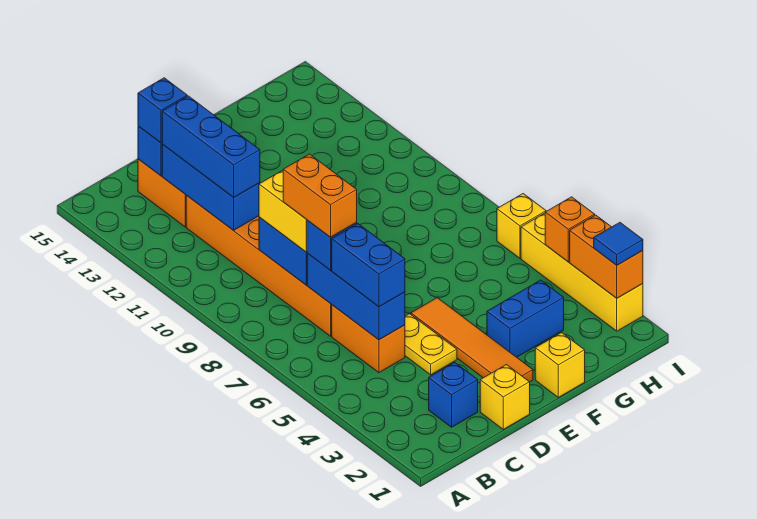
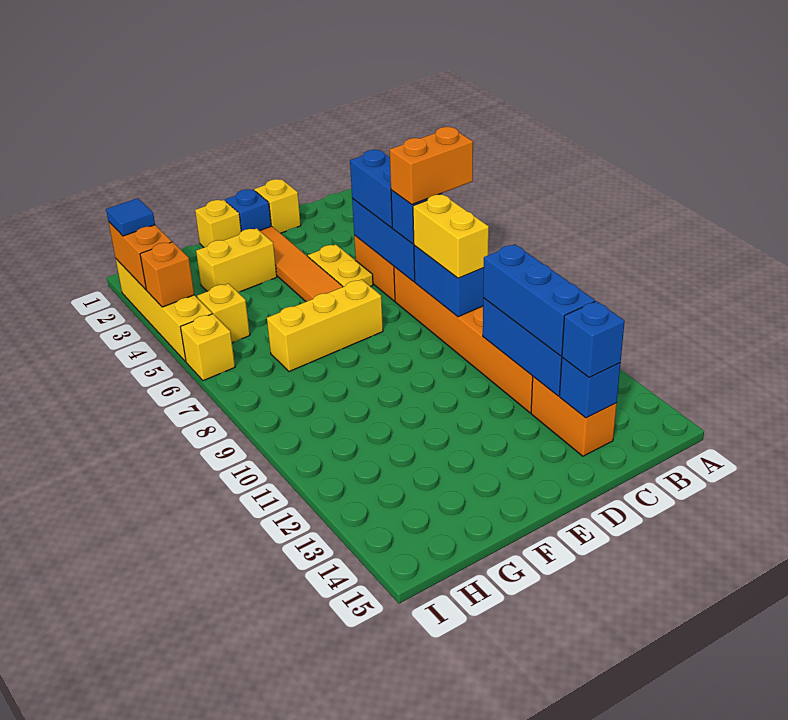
blue 1x1 brick [429,362,478,427] -> blue 1x1 brick moved to [225,189,271,231]
orange 1x2 brick [283,154,357,237] -> orange 1x2 brick turned to [390,127,473,204]
none -> yellow 1x3 brick [267,279,383,372]
blue 1x2 brick [487,280,564,357] -> yellow 1x2 brick [196,228,277,292]
none -> yellow 1x1 brick [197,284,250,343]

